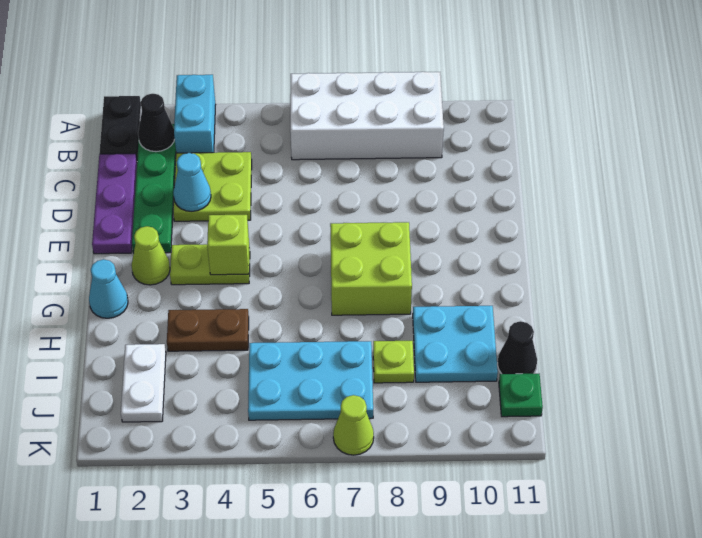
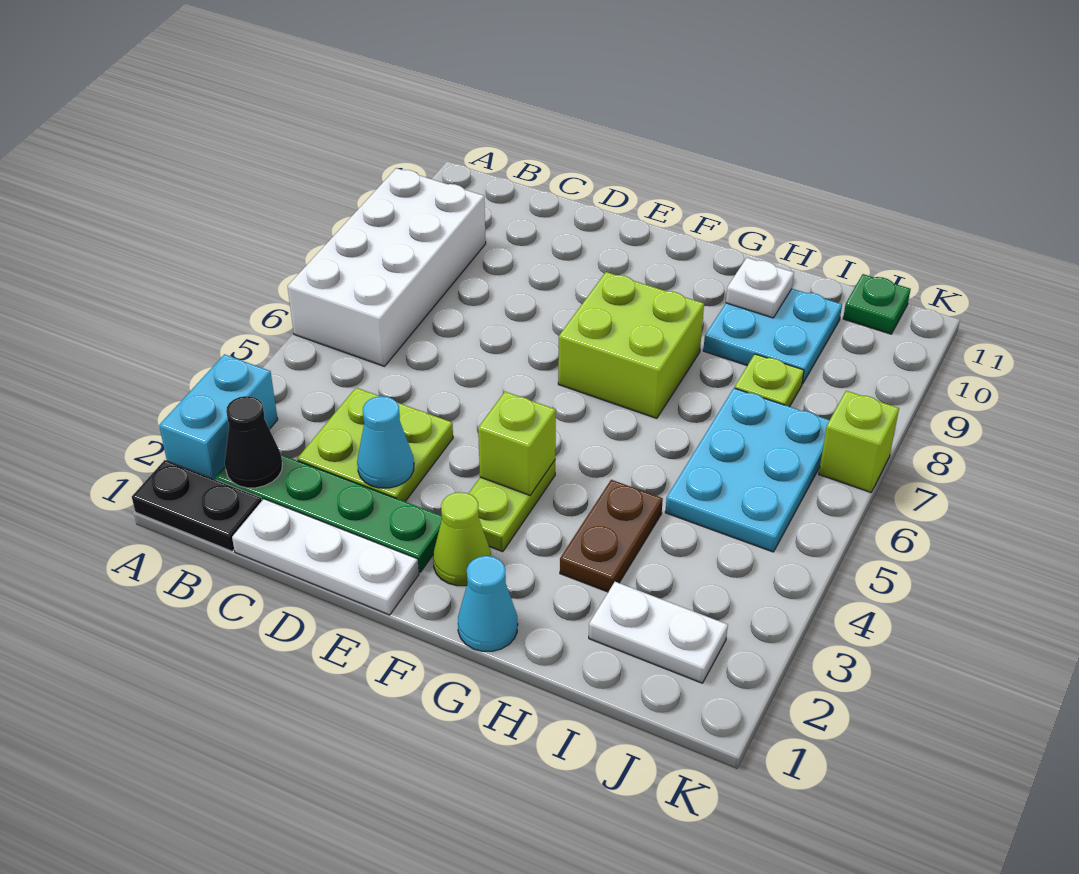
cyan 1x2 brick [174,75,216,153] -> cyan 1x2 brick turned to [159,354,278,480]
purple 1x3 plate [92,154,137,254] -> white 1x3 plate [232,499,419,615]
none -> white 1x1 plate [726,258,794,318]
black 1x1 cone [497,321,537,374] -> none
lime 1x1 cone [333,395,374,455] -> lime 1x1 brick [819,391,899,492]

